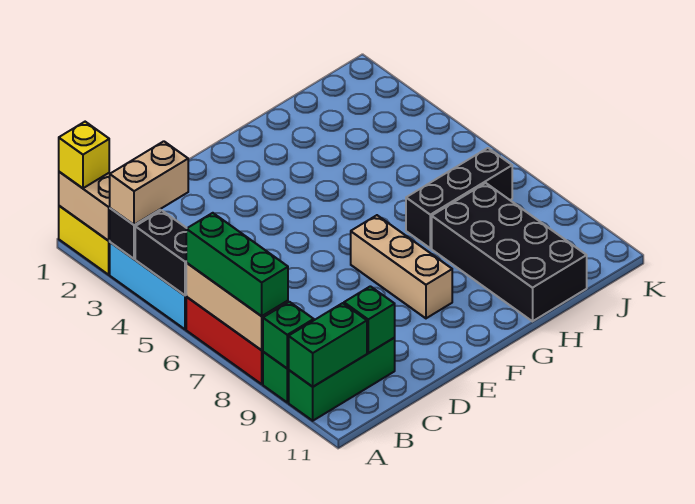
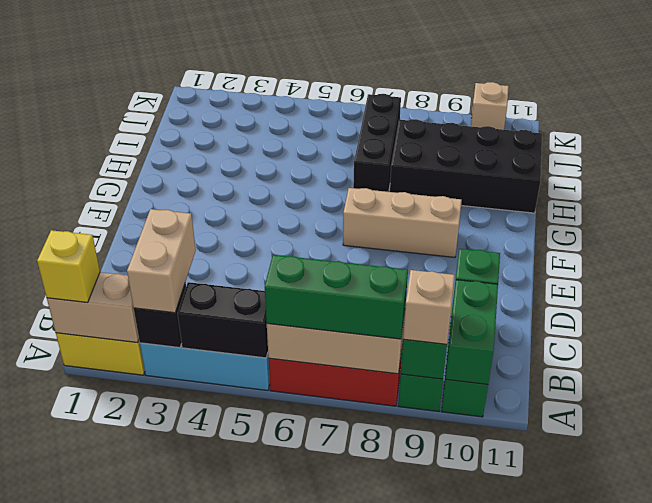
none -> tan 1x1 brick [403,270,455,344]
none -> tan 1x1 brick [471,82,509,130]

